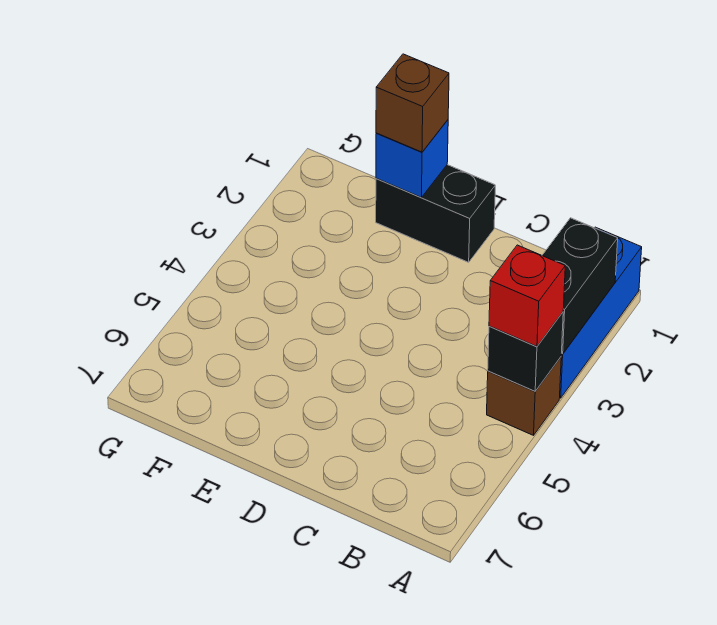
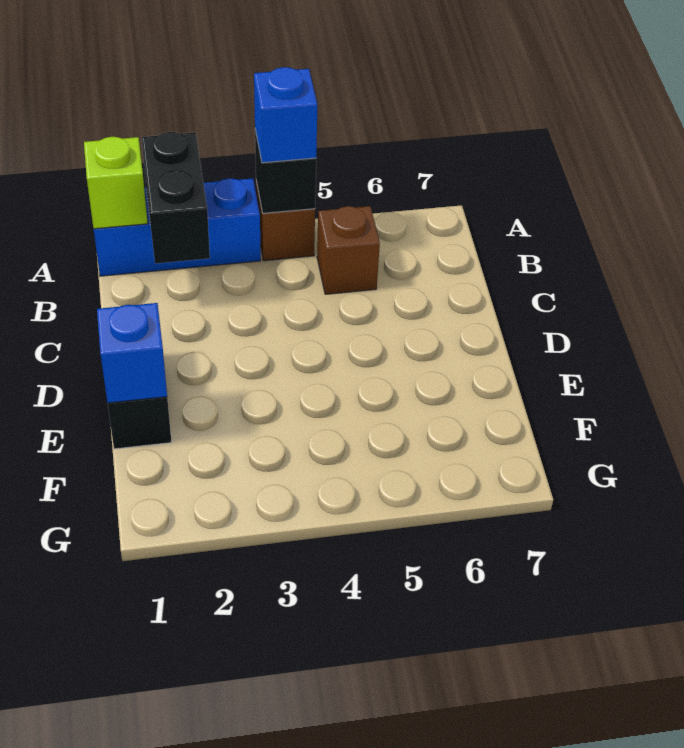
none -> lime 1x1 brick [84,137,148,229]
black 1x2 brick [542,218,618,354] -> black 1x2 brick turned to [141,132,210,264]
red 1x1 brick [489,245,565,346] -> blue 1x1 brick [254,67,317,163]
brown 1x1 brick [376,54,449,152] -> brown 1x1 brick moved to [317,206,380,294]

